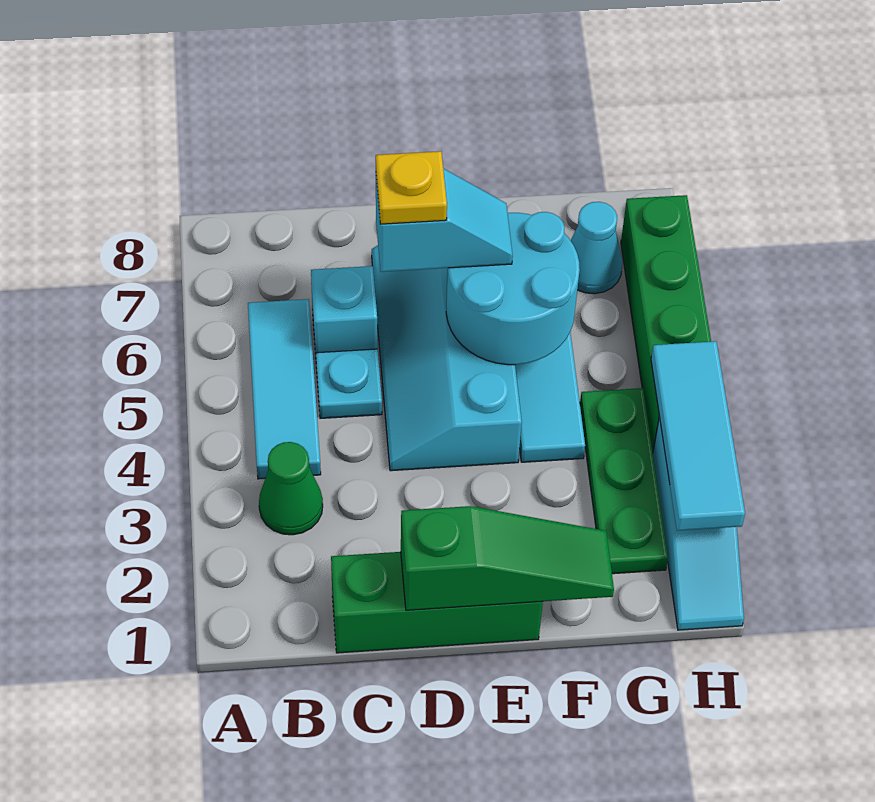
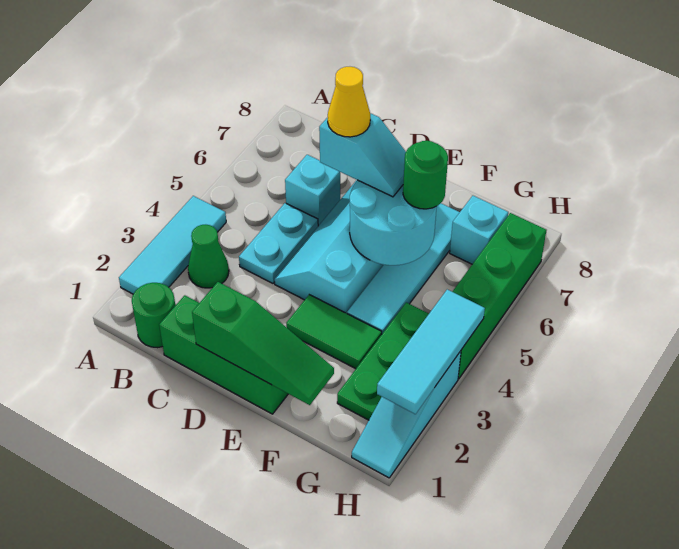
none -> green 1x1 round brick [132,283,175,348]
cyan 1x3 tile [248,299,321,479] -> cyan 1x3 tile moved to [119,196,226,294]
cyan 1x1 plate [316,349,382,418] -> cyan 1x2 plate [239,203,318,283]
yellow 1x1 plate [376,151,447,224] -> yellow 1x1 cone [328,67,370,137]
none -> green 1x2 tile [286,295,382,369]
none -> green 1x1 round brick [403,141,448,209]
cyan 1x1 cone [571,202,622,294] -> cyan 1x1 brick [450,196,508,264]

